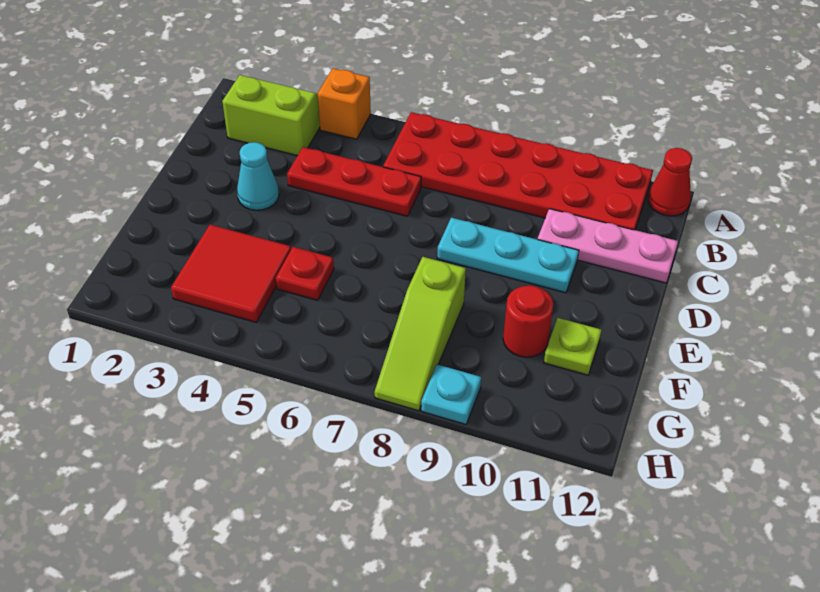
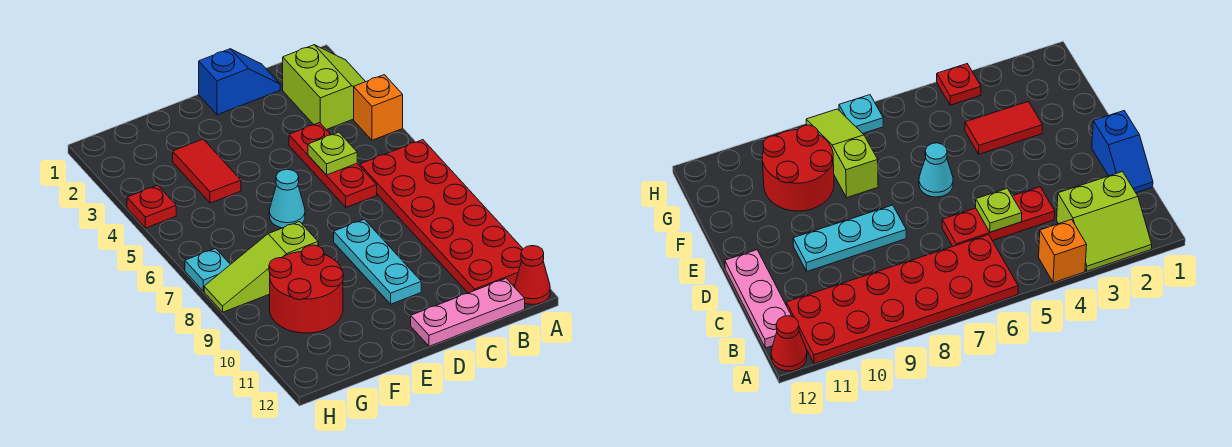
none -> blue 1x2 slope [199,49,280,115]
pink 1x3 plate [538,209,678,283] -> pink 1x3 plate turned to [411,279,525,346]
cyan 1x1 cone [237,142,279,210] -> cyan 1x1 cone moved to [269,169,305,228]
red 2x2 tile [171,225,291,322] -> red 1x2 tile [173,139,241,203]
red 1x1 plate [276,247,334,300] -> red 1x1 plate moved to [127,185,176,228]
red 1x1 round brick [503,285,553,357] -> red 2x2 round brick [269,245,343,333]
lime 1x1 plate [544,318,601,375] -> lime 1x1 plate moved to [308,132,357,175]
cyan 1x1 plate [421,365,481,424] -> cyan 1x1 plate moved to [185,248,230,291]

